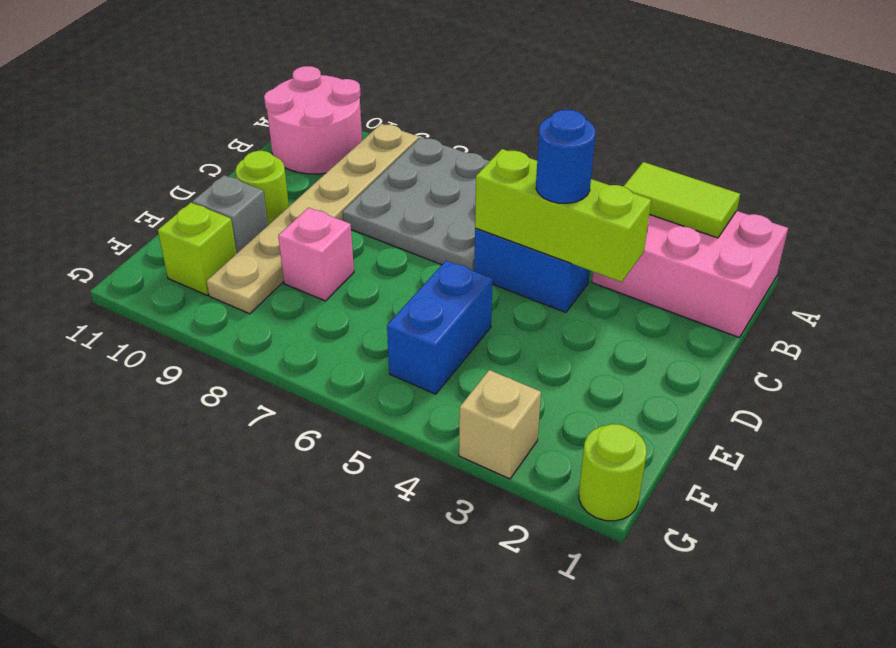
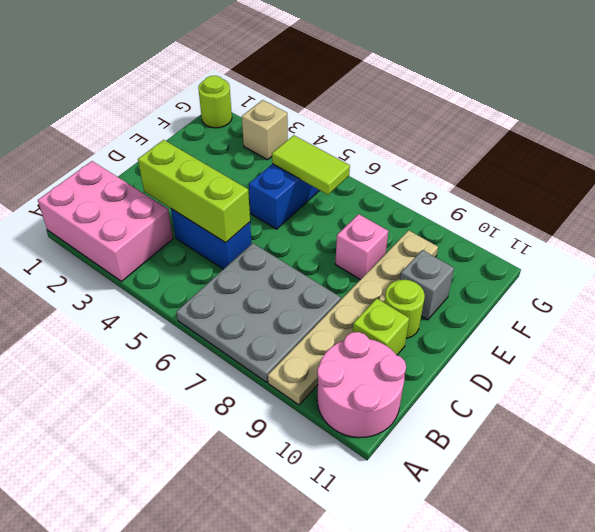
lime 1x2 tile [624,162,740,238] -> lime 1x2 tile moved to [272,135,350,195]
blue 1x1 round brick [536,110,595,203] -> none
lime 1x1 brick [158,203,236,295] -> lime 1x1 brick moved to [353,299,409,355]

